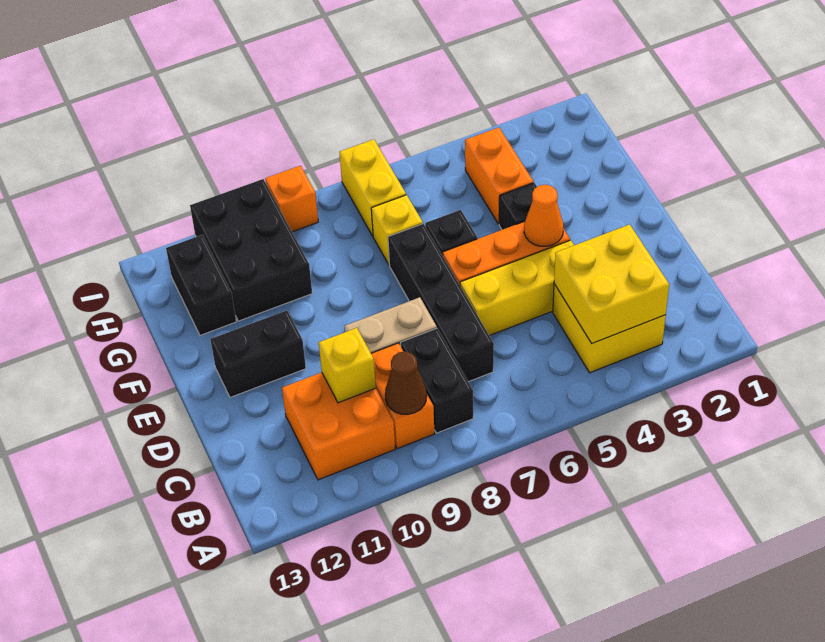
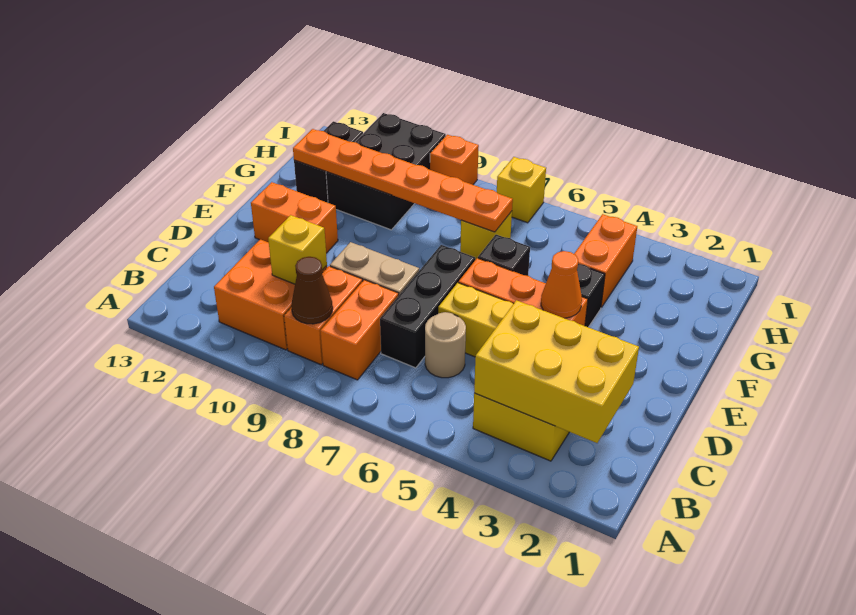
yellow 2x2 brick [554,224,669,343] -> yellow 2x3 brick [474,300,639,443]
black 1x2 brick [401,328,473,433] -> orange 1x2 brick [320,280,399,380]
none -> tan 1x1 round brick [425,312,466,378]
black 1x4 brick [388,224,494,382] -> black 1x3 brick [380,245,475,368]
black 1x2 brick [210,310,306,397] -> orange 1x2 brick [251,182,338,253]
none -> orange 1x6 plate [293,129,513,232]
yellow 1x2 brick [339,139,406,236] -> yellow 1x1 brick [497,157,546,223]

